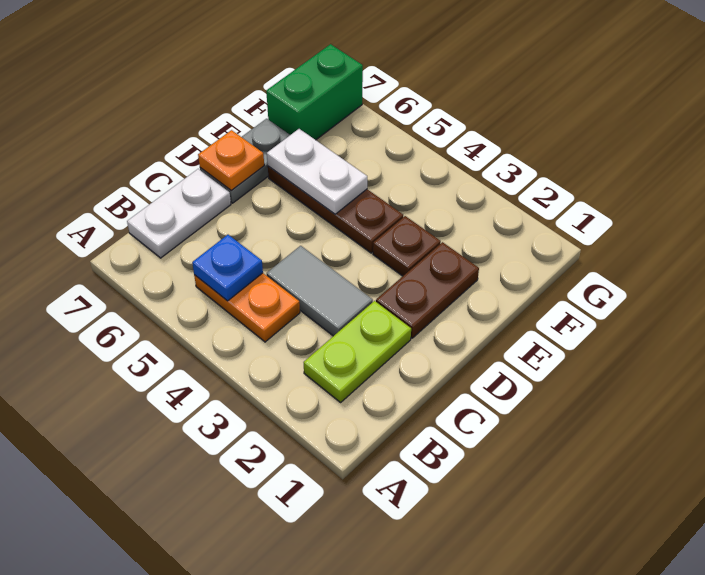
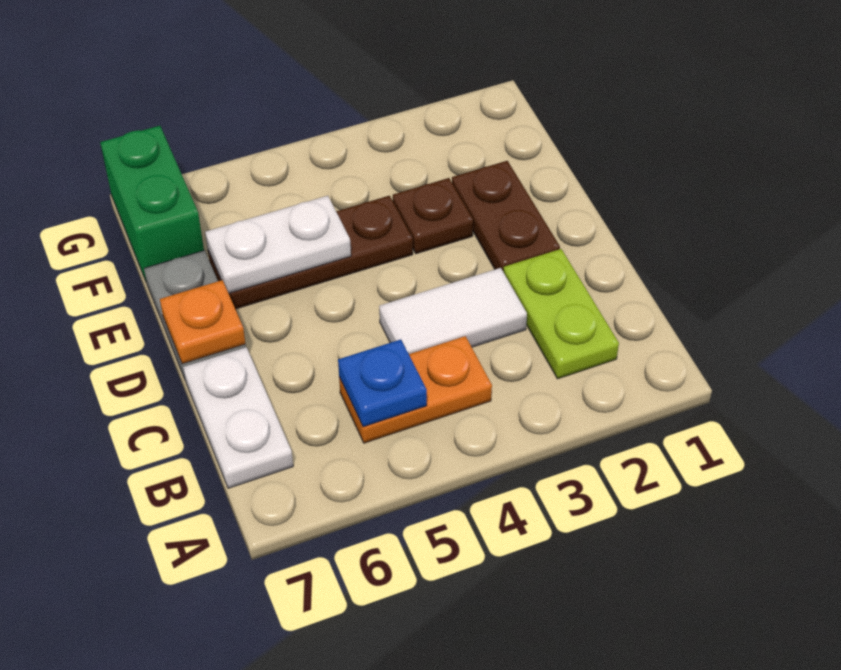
grey 1x2 tile [267,246,373,336] -> white 1x2 tile [379,268,527,354]

